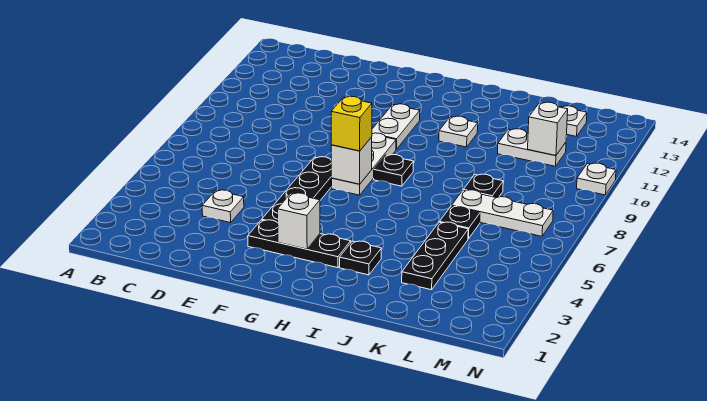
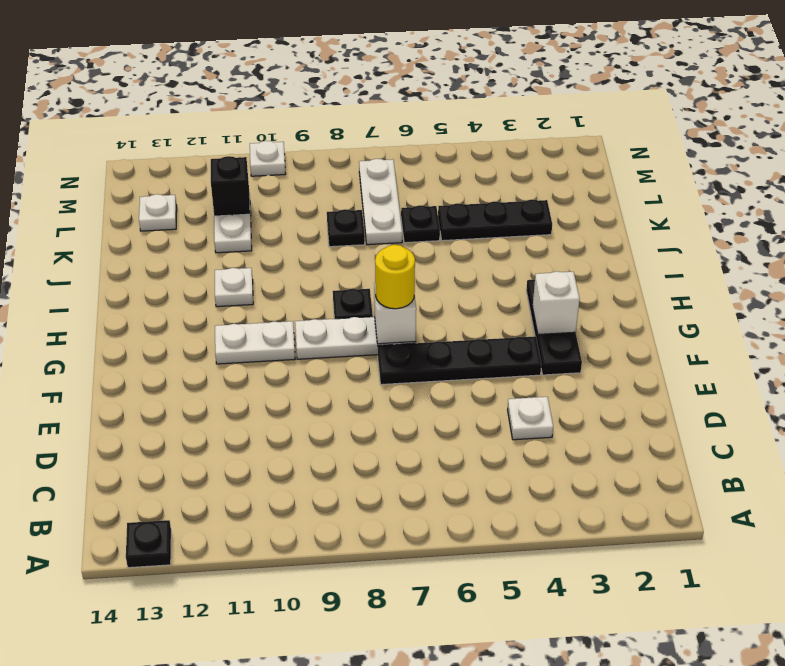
yellow 1x1 brick [331,96,372,151] -> yellow 1x1 round brick [375,245,415,309]
black 1x1 plate [340,241,381,275] -> black 1x1 plate moved to [126,520,171,568]
white 1x1 brick [528,102,568,156] -> black 1x1 brick [211,156,250,216]

